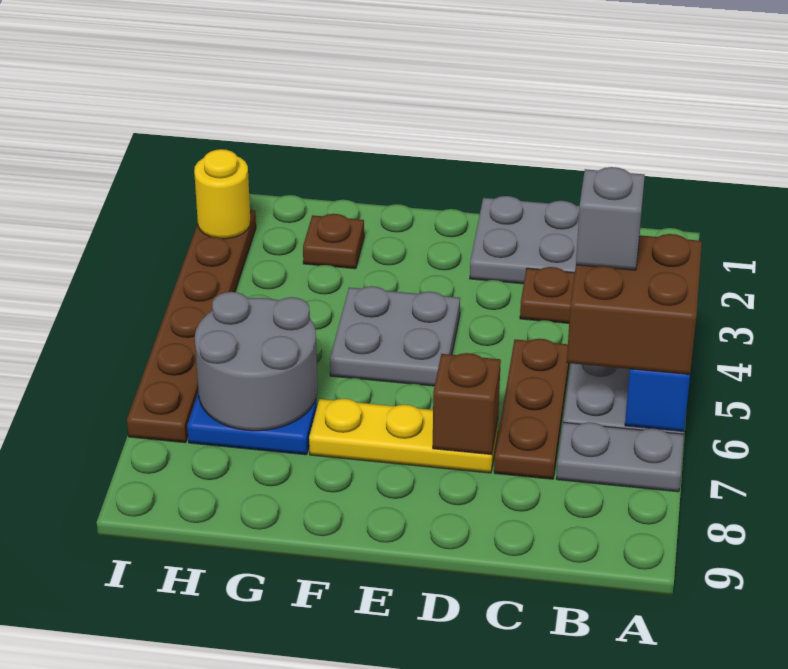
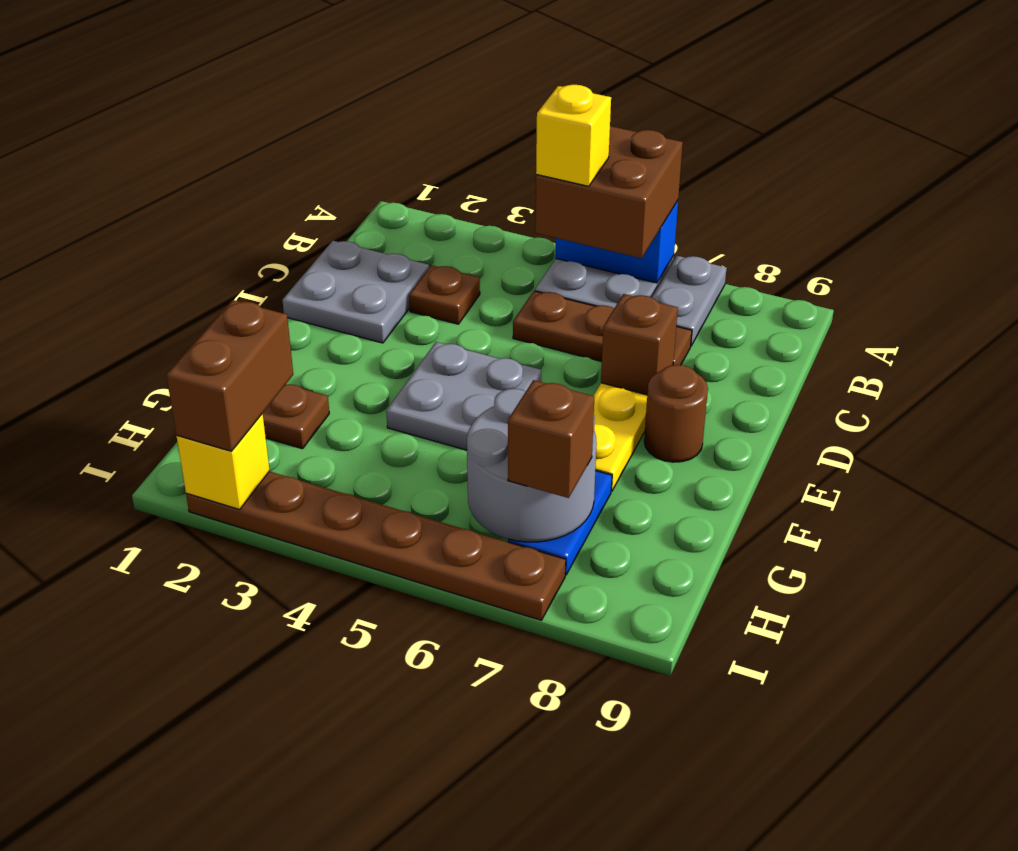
grey 1x1 brick [576,167,645,270] -> yellow 1x1 brick [536,85,611,186]
none -> brown 1x1 round brick [644,365,708,462]
none -> brown 1x2 brick [166,300,293,451]
none -> brown 1x1 brick [508,380,594,498]
yellow 1x1 round brick [194,149,250,239] -> yellow 1x1 brick [177,414,270,509]

